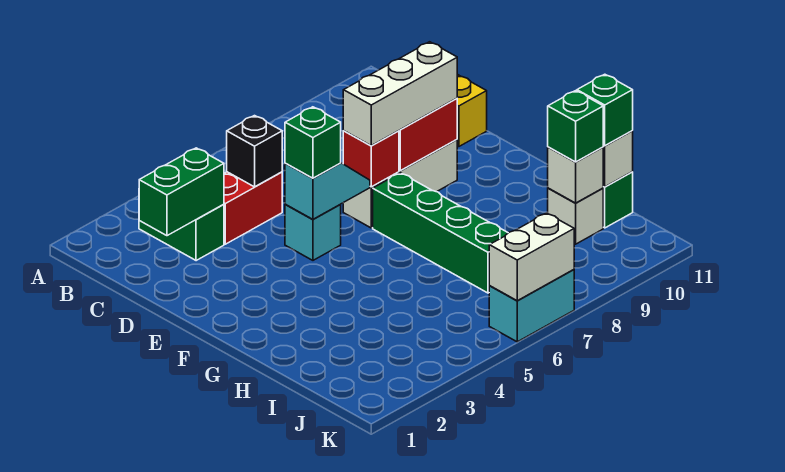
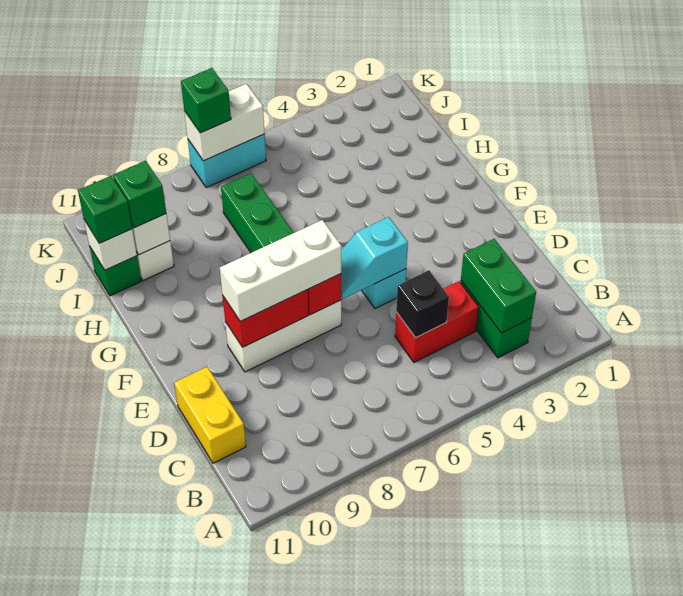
green 1x2 brick [139,148,224,236] -> green 1x2 brick turned to [461,239,536,333]
green 1x1 brick [285,107,341,178] -> green 1x1 brick moved to [181,68,231,133]

